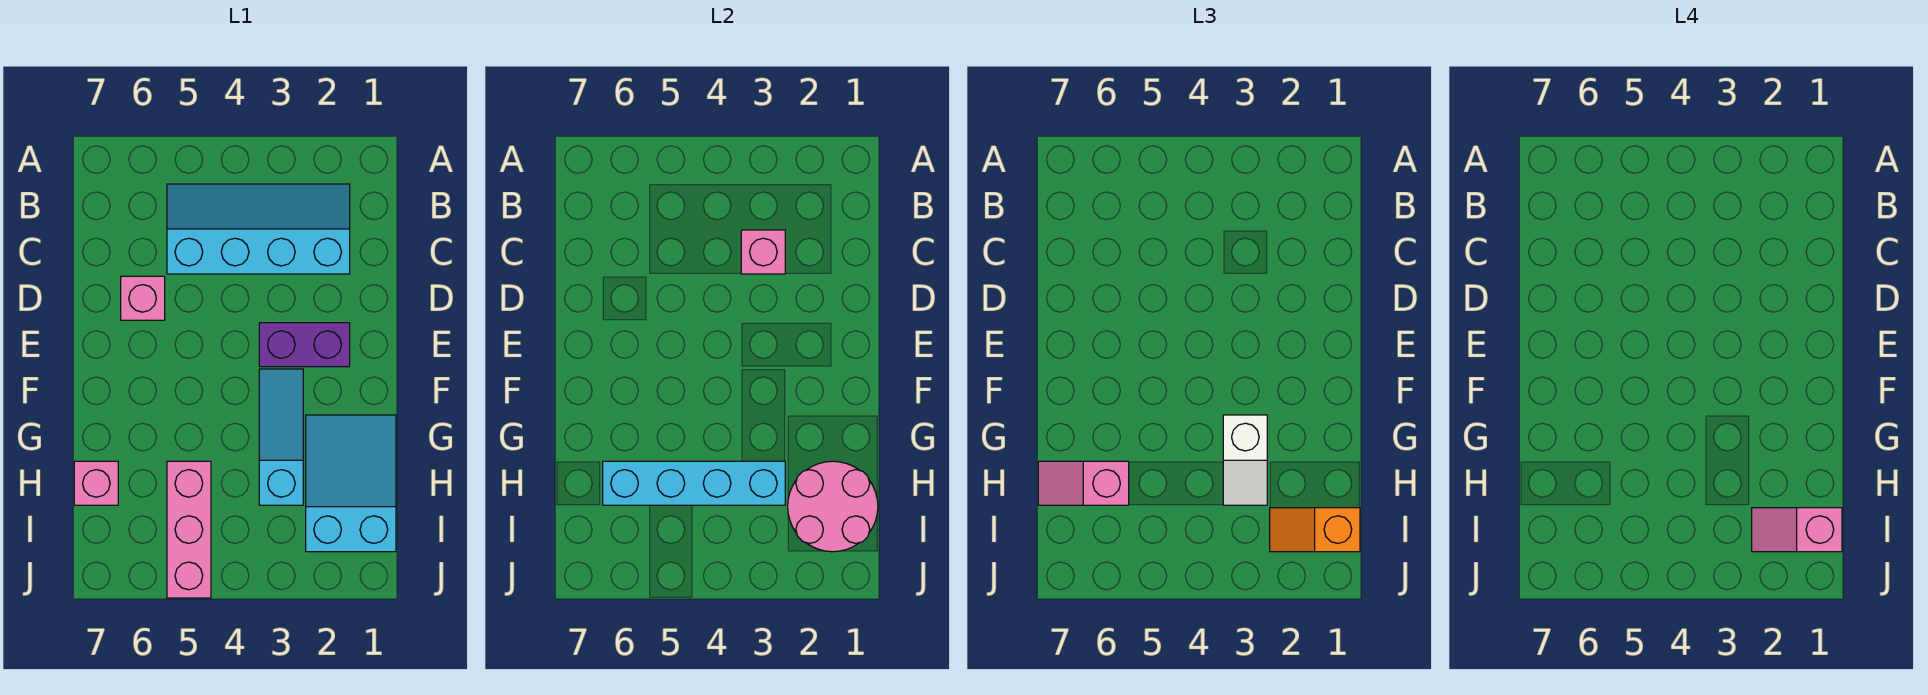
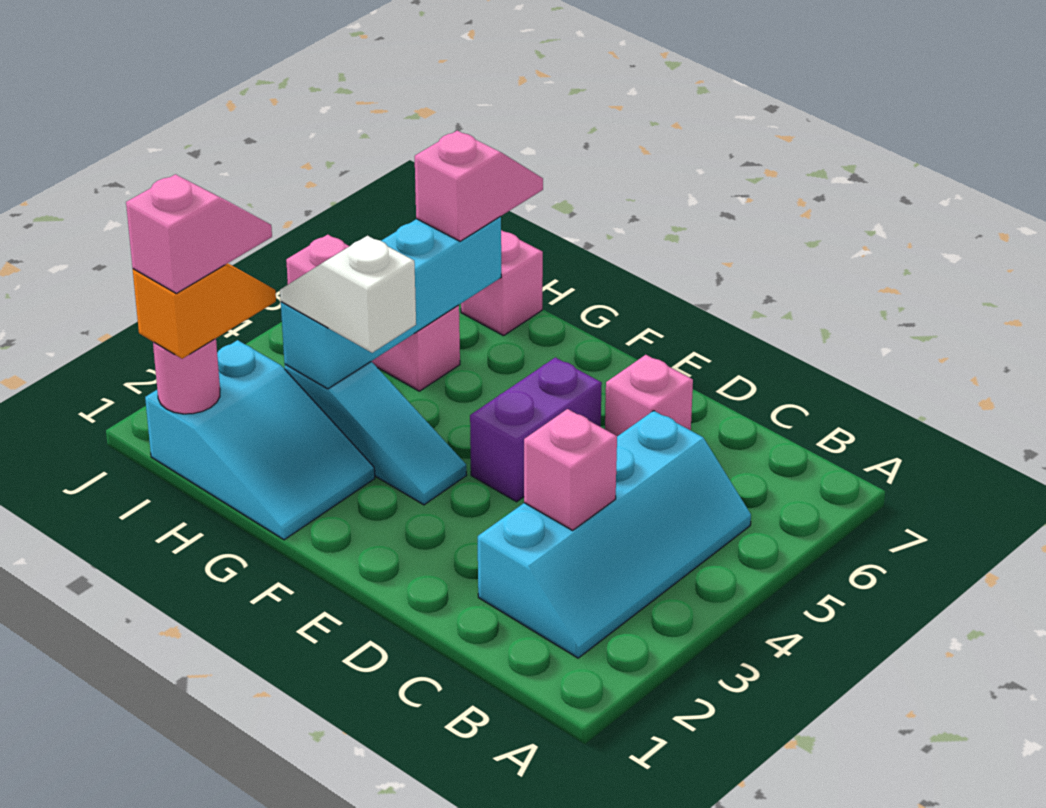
purple 1x2 brick [259,323,350,367] -> purple 1x2 brick moved to [470,357,602,502]
pink 2x2 round brick [788,461,878,552] -> pink 1x1 round brick [153,339,220,414]

